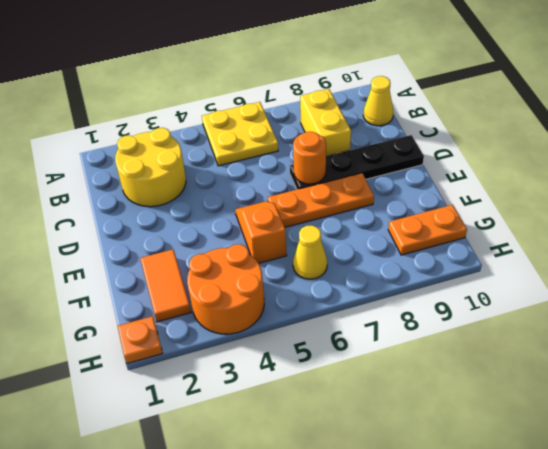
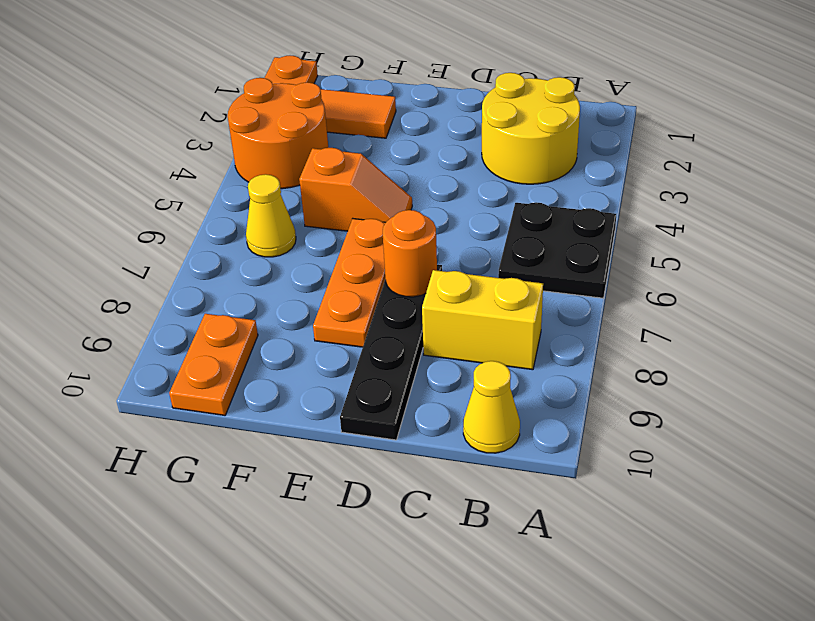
yellow 2x2 plate [202,102,278,166] -> black 2x2 plate [498,202,616,298]

